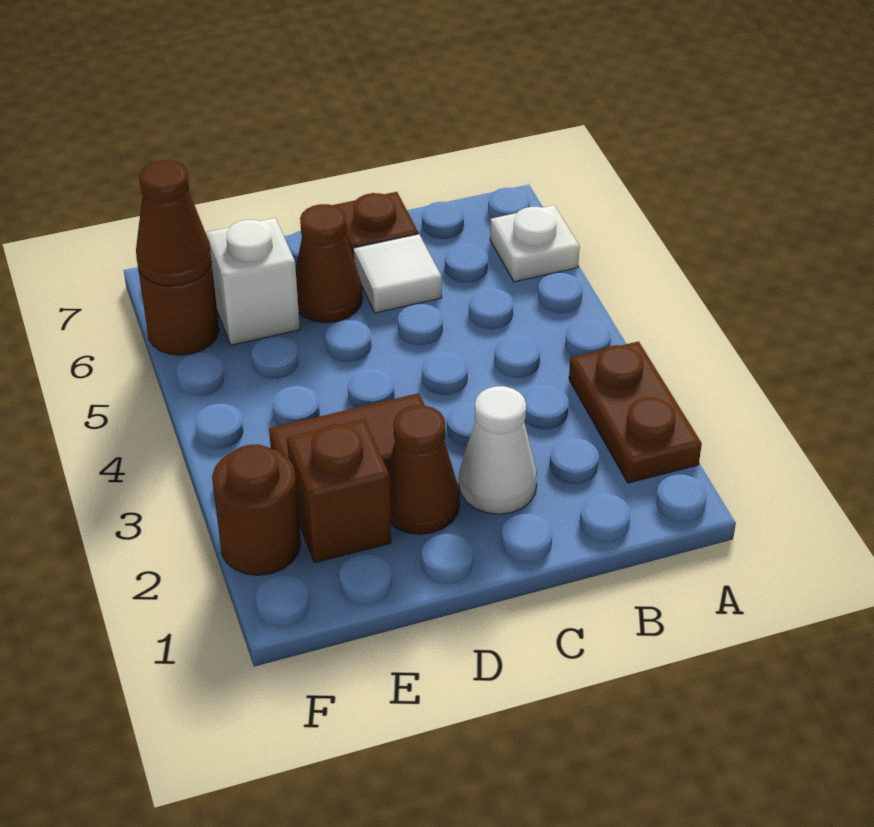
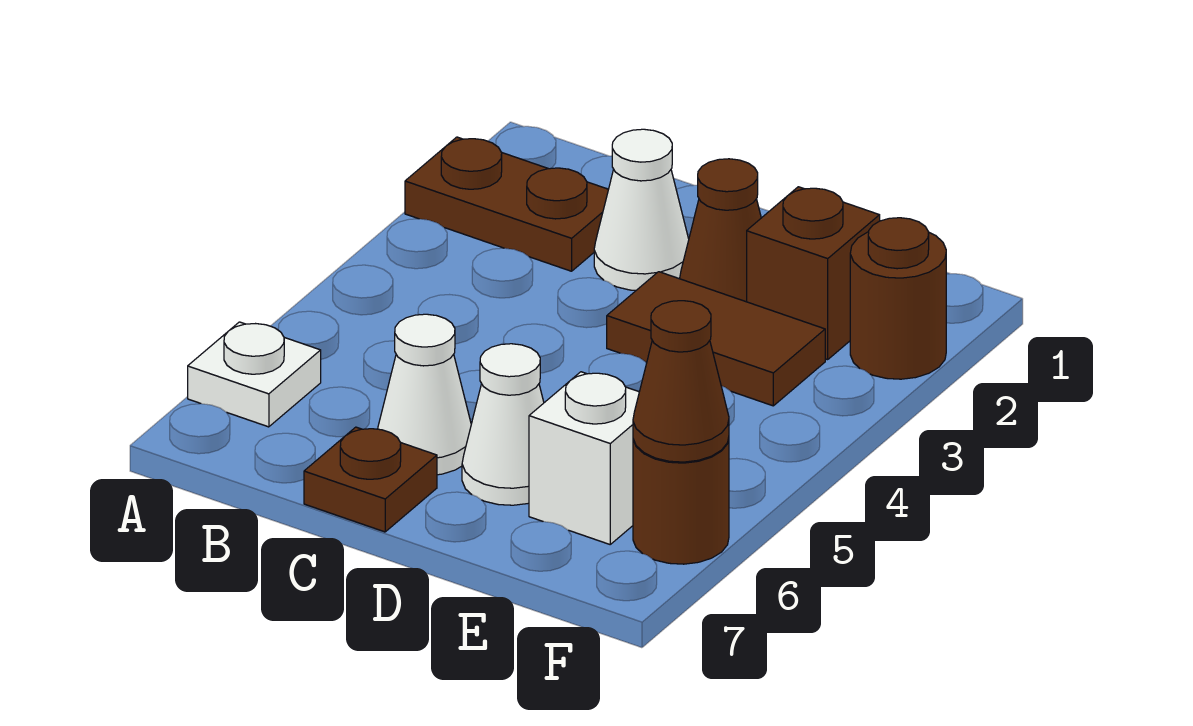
brown 1x2 plate [569,341,702,483] -> brown 1x2 plate turned to [405,137,608,271]
white 1x1 tile [353,234,442,313] -> white 1x1 cone [378,314,471,475]
brown 1x1 cone [296,204,363,323] -> white 1x1 cone [462,344,544,505]

